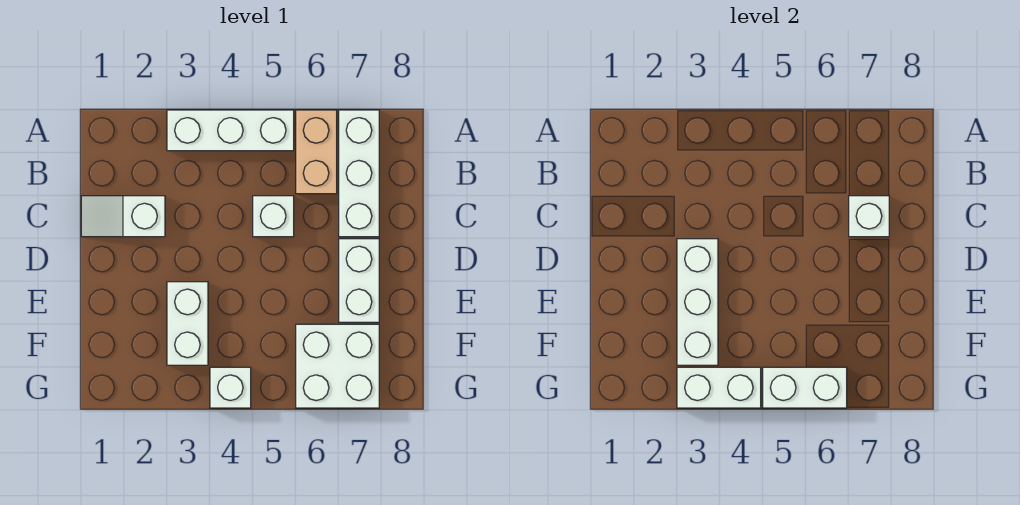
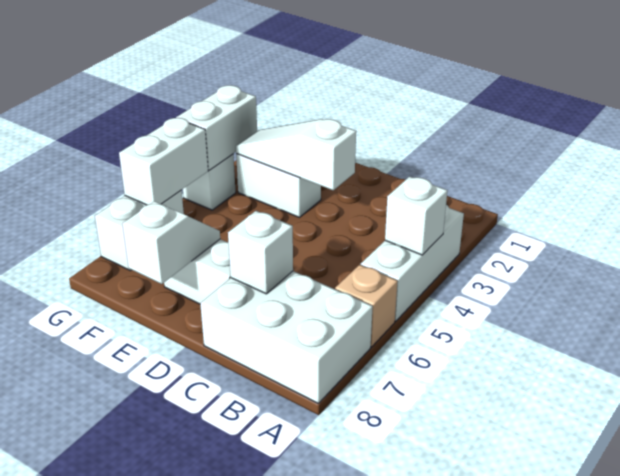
tan 1x2 brick [296,110,337,194] -> tan 1x1 brick [335,265,398,347]
white 1x3 brick [339,110,379,237] -> white 2x3 brick [200,271,373,403]
white 1x2 slope [81,196,165,237] -> white 1x2 slope moved to [122,202,220,284]
white 1x1 brick [253,196,294,237] -> white 1x1 brick moved to [385,177,448,255]
white 1x3 brick [677,239,718,365] -> white 1x3 slope [236,119,356,190]
white 2x2 brick [296,324,379,408] -> white 1x2 brick [95,191,184,271]

